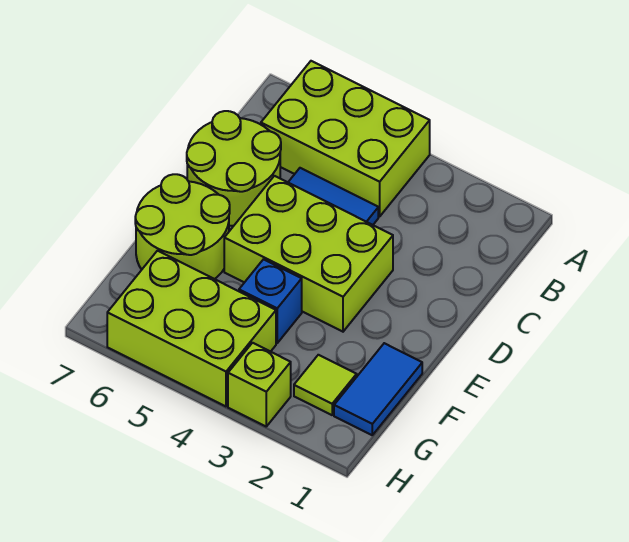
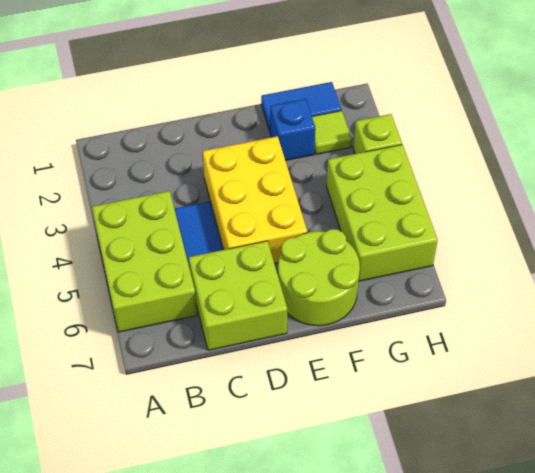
lime 2x2 round brick [187,111,281,226] -> lime 2x2 brick [189,241,287,350]
lime 2x3 brick [224,176,393,332] -> yellow 2x3 brick [203,136,307,264]
blue 1x1 brick [239,259,302,343] -> blue 1x1 brick moved to [270,99,315,161]

